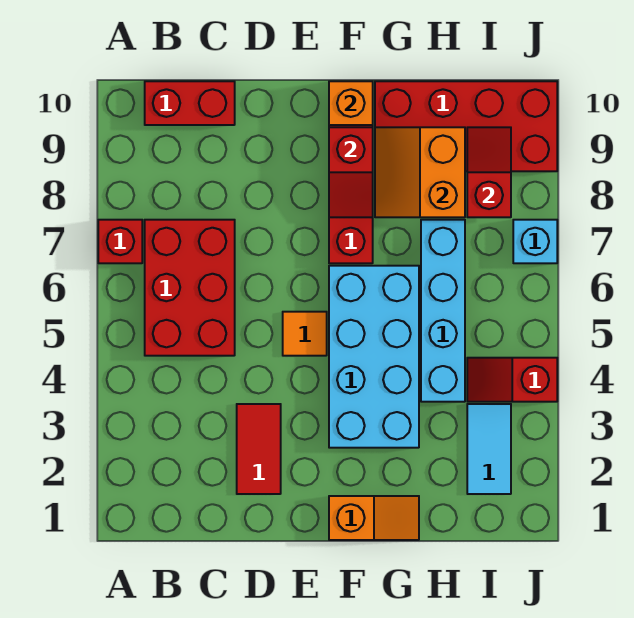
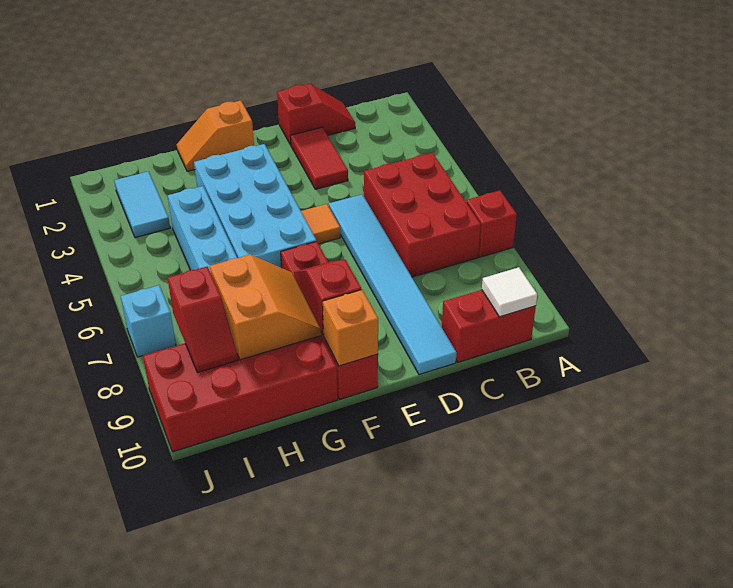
none -> white 1x1 tile [482,267,537,317]
none -> cyan 1x6 tile [329,194,456,375]
red 1x2 slope [467,358,557,402] -> red 1x2 slope moved to [277,84,355,145]

